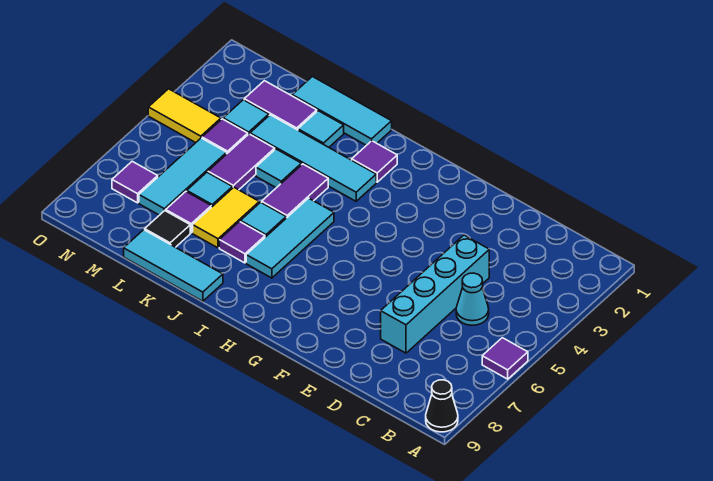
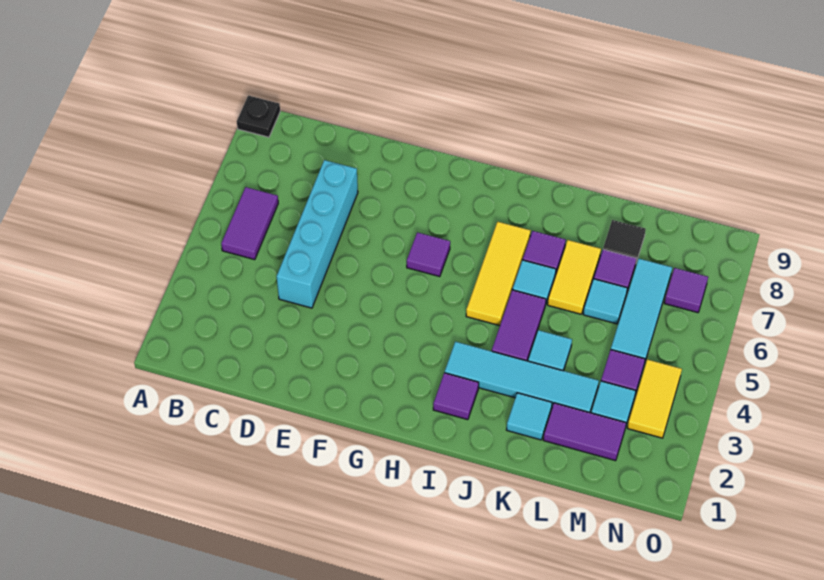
purple 1x1 tile [482,338,528,379] -> purple 1x1 tile moved to [407,232,450,277]
black 1x1 cone [426,380,458,432] -> black 1x1 plate [237,95,280,137]
cyan 1x1 cone [456,273,489,325] -> none
cyan 1x3 tile [246,198,334,278] -> yellow 1x3 tile [466,222,531,326]
cyan 1x3 tile [292,77,392,145] -> none
cyan 1x3 tile [124,230,223,301] -> none
purple 1x2 tile [208,134,275,190] -> purple 1x2 tile moved to [221,187,278,260]
yellow 1x2 tile [148,89,221,143] -> yellow 1x2 tile turned to [628,359,682,438]

